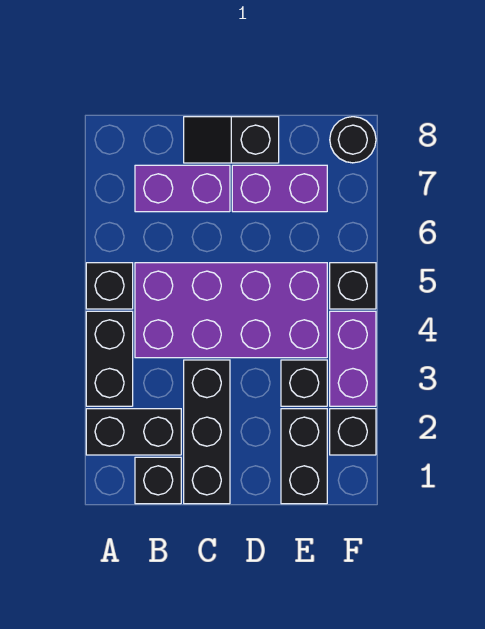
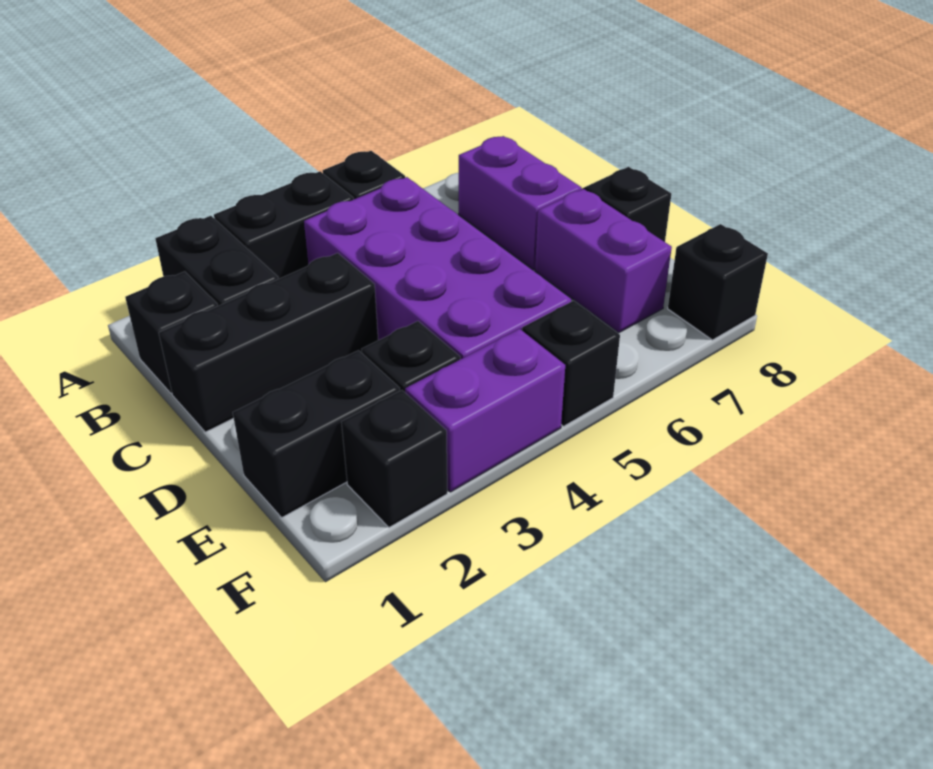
black 1x1 round brick [330,117,376,163] -> black 1x1 brick [668,224,768,340]

